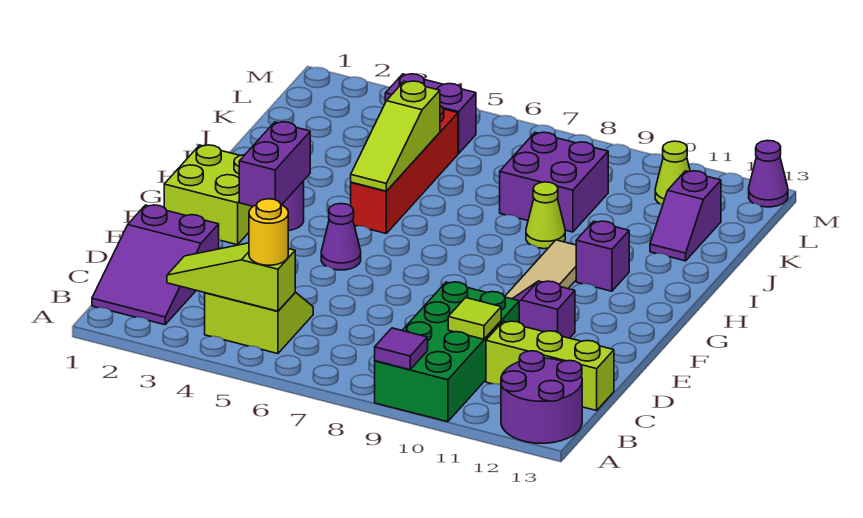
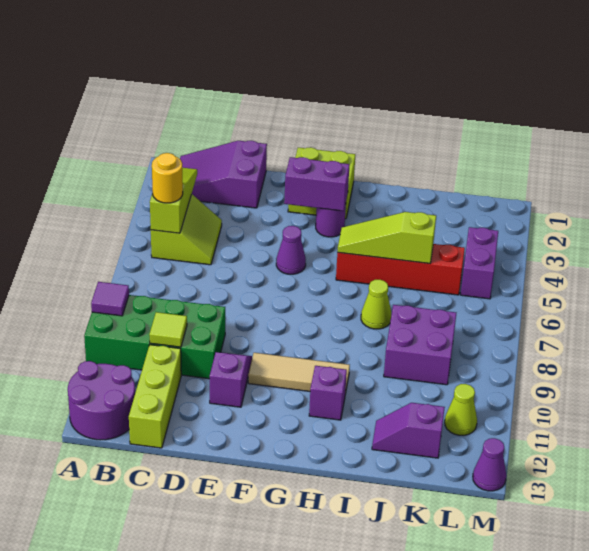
lime 1x1 cone [526,182,565,249] -> lime 1x1 cone moved to [361,280,391,329]

